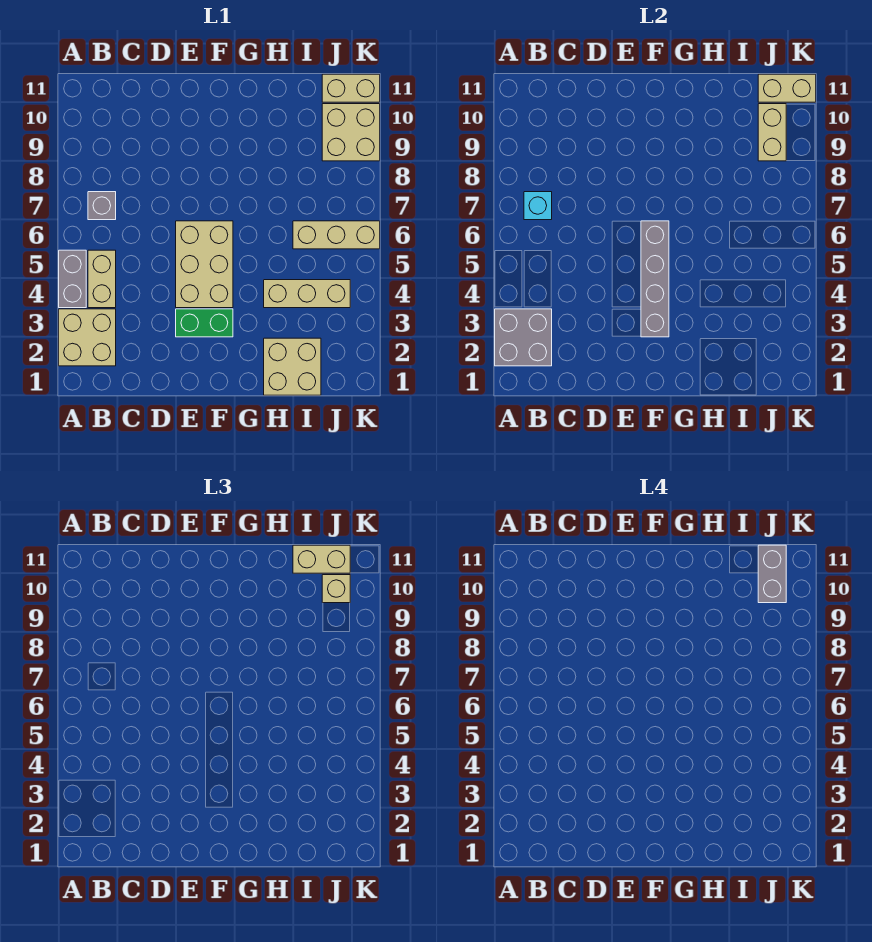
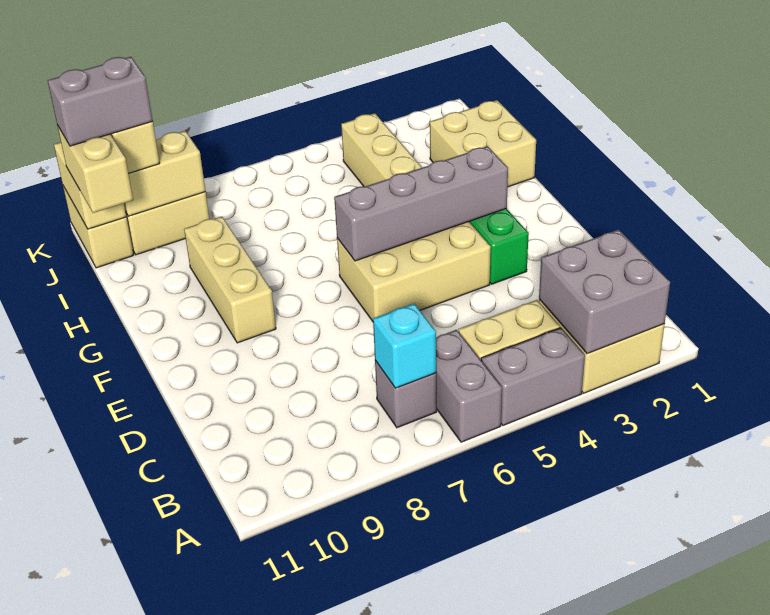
none -> grey 1x2 brick [436,330,502,442]
tan 1x3 brick [293,221,380,249] -> tan 1x3 brick moved to [184,217,276,343]

